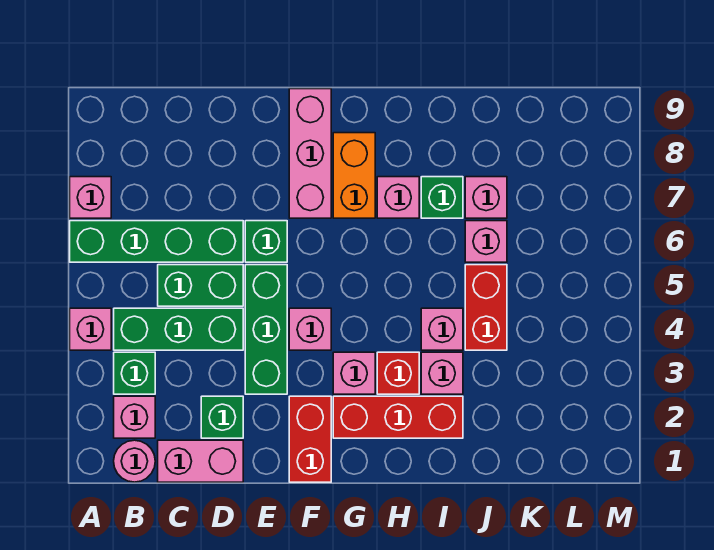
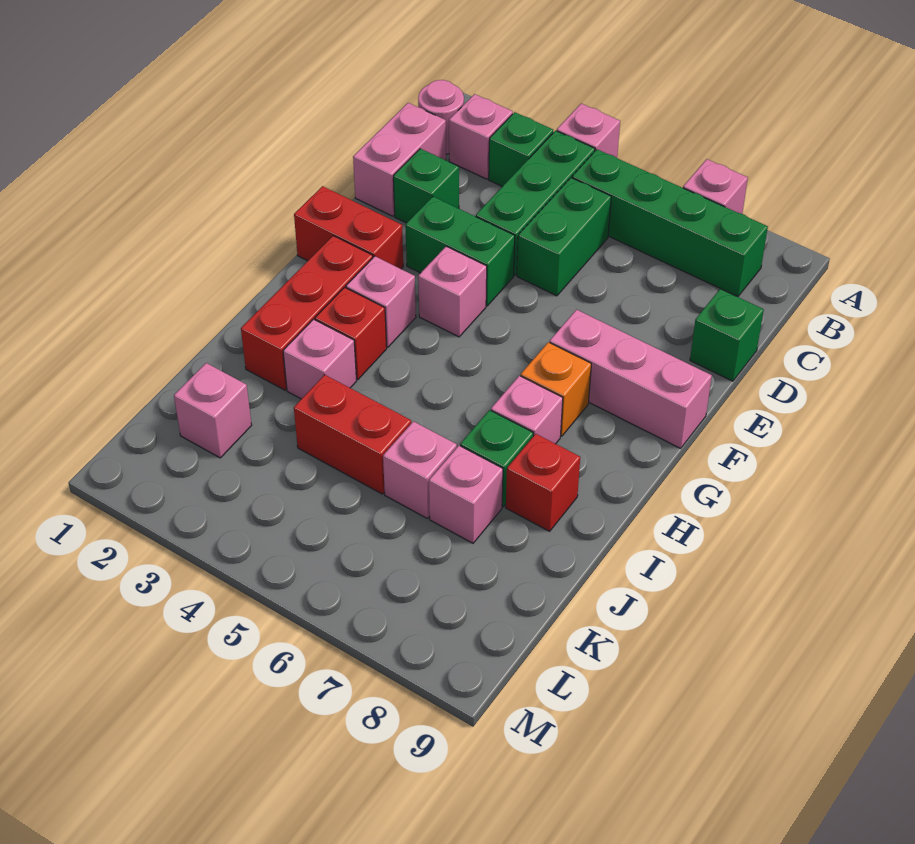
green 1x4 brick [70,221,243,262] -> green 1x4 brick turned to [572,149,768,297]
green 1x3 brick [245,265,287,394] -> green 1x2 brick [406,197,515,306]
green 1x1 brick [245,221,287,262] -> green 1x1 brick moved to [690,289,764,381]
orange 1x2 brick [333,133,375,218] -> orange 1x1 brick [521,342,591,436]
pink 1x1 brick [421,308,463,350] -> pink 1x1 brick moved to [174,363,252,458]
none -> red 1x1 brick [506,434,580,531]

